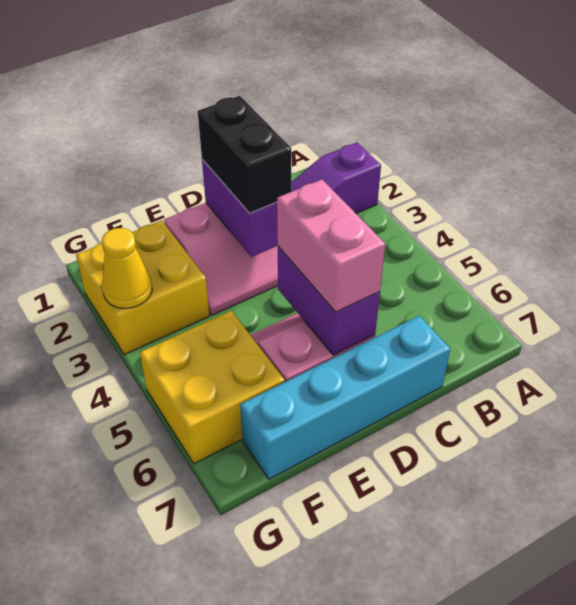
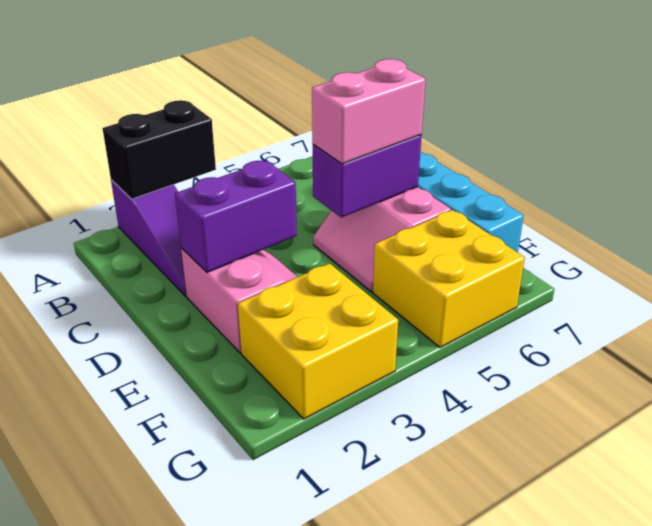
black 1x2 brick [198,96,291,213] -> black 1x2 brick moved to [102,100,216,199]
yellow 1x1 cone [102,228,152,308] -> none

